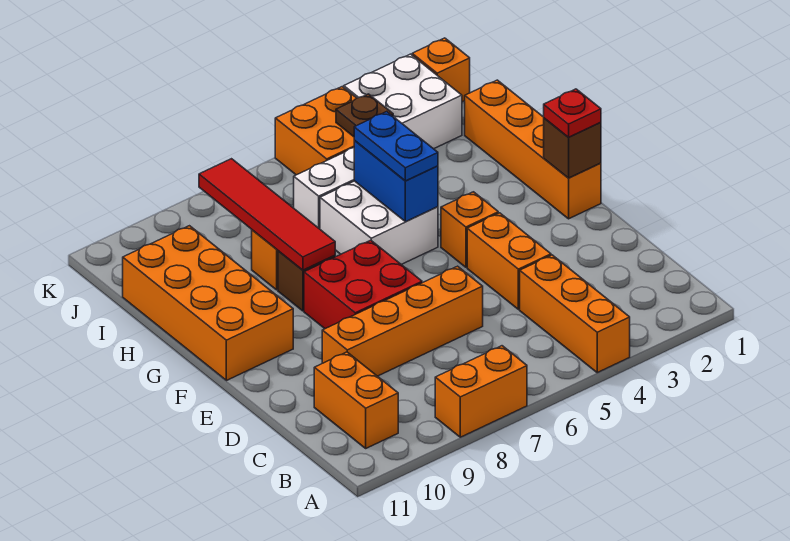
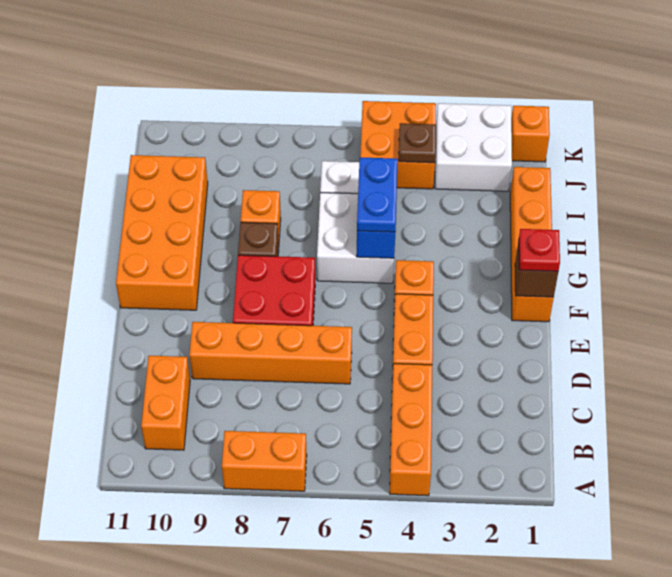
red 1x4 tile [199,159,335,270] -> none

